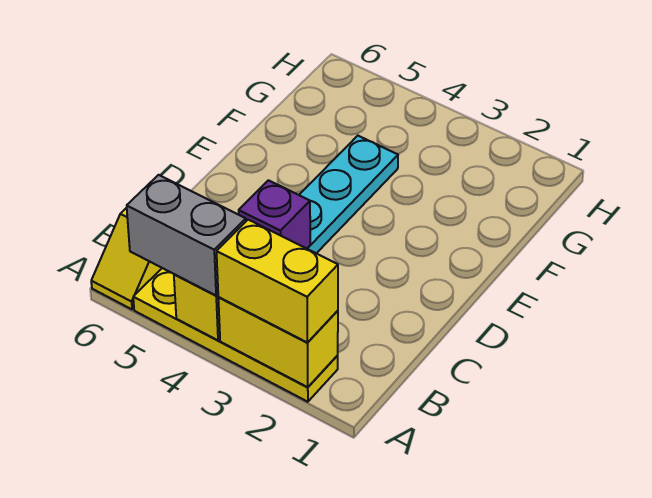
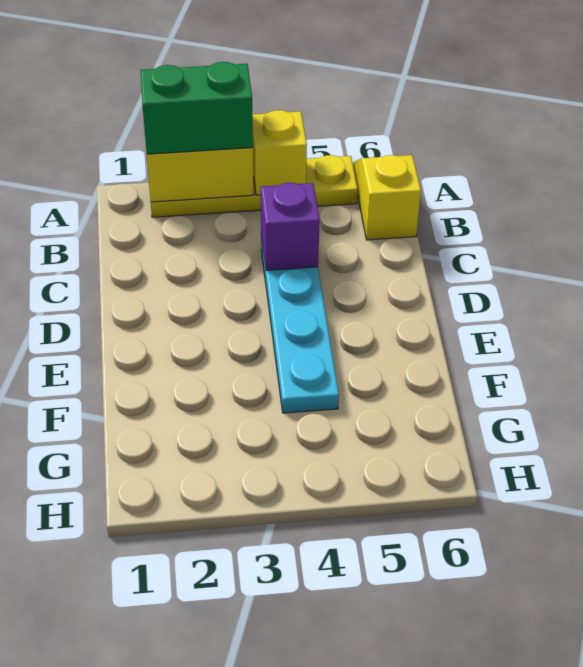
yellow 1x2 brick [217,220,338,342] -> green 1x2 brick [140,62,253,154]
grey 1x2 brick [127,175,246,295] -> none

